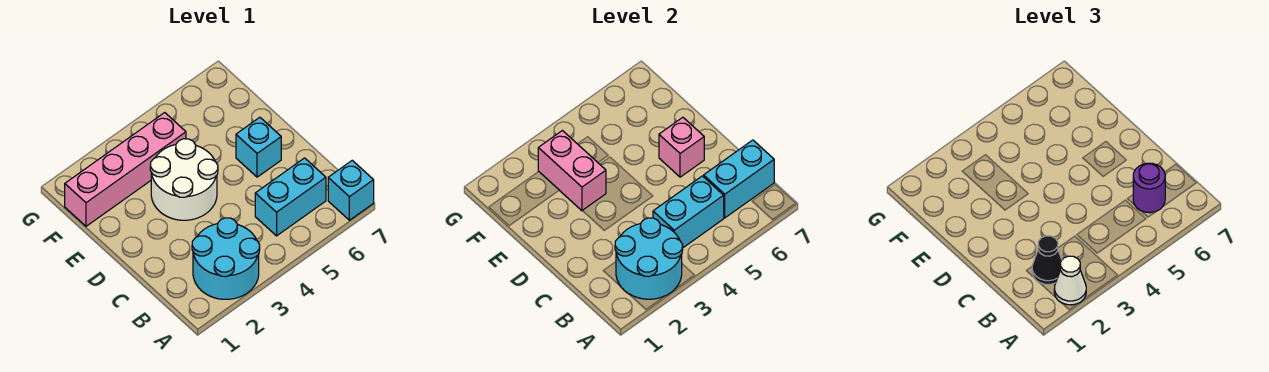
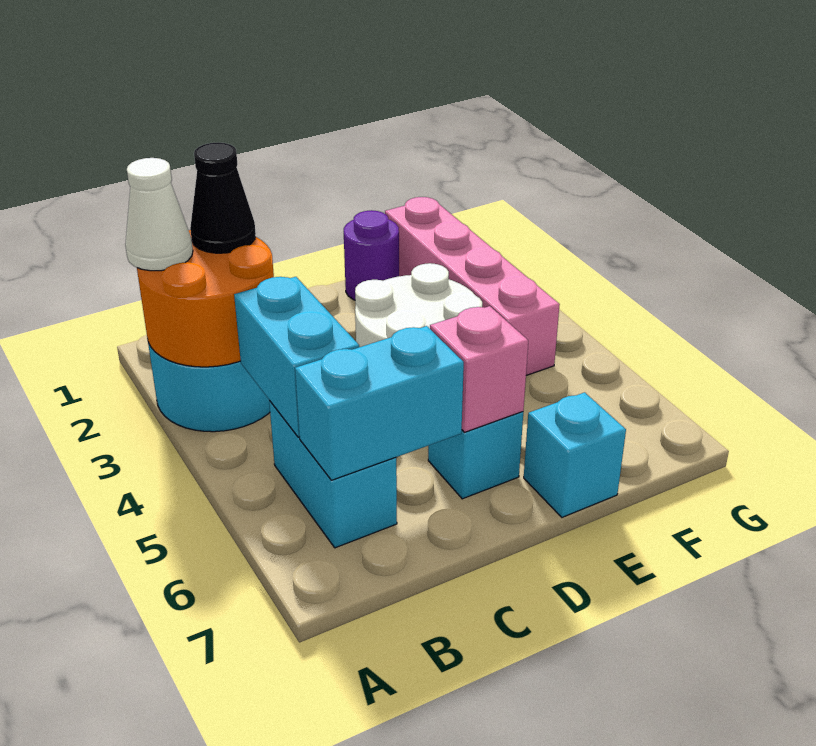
cyan 2x2 round brick [615,218,683,299] -> orange 2x2 round brick [137,230,274,367]
cyan 1x1 brick [328,160,374,220] -> cyan 1x1 brick moved to [524,392,626,517]
cyan 1x2 brick [704,140,774,218] -> cyan 1x2 brick turned to [295,326,464,480]
purple 1x1 round brick [1133,163,1165,213] -> purple 1x1 round brick moved to [344,210,399,300]
pink 1x2 brick [538,131,606,211] -> none

